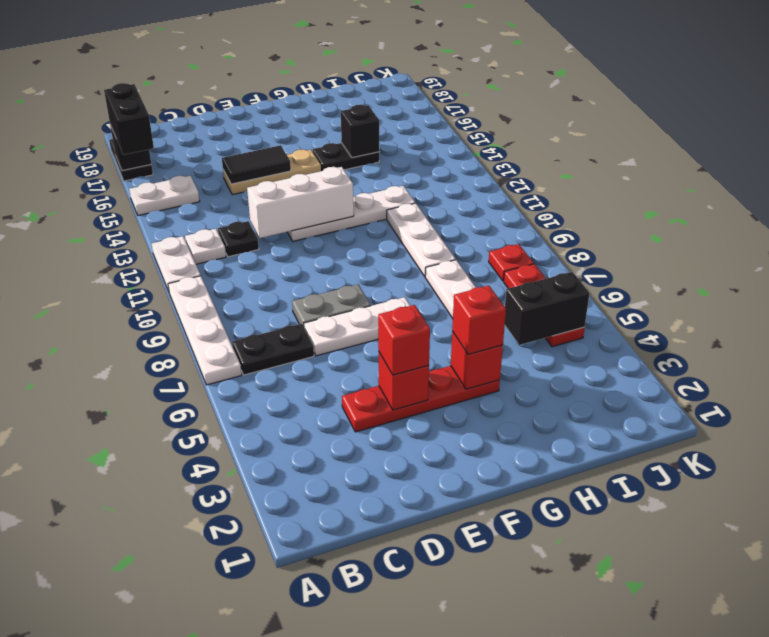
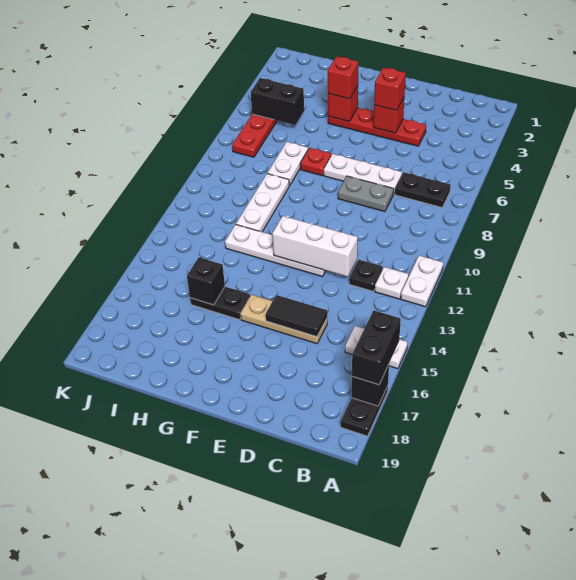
white 1x4 plate [168,276,242,385] -> none
red 1x1 plate [489,244,534,281] -> red 1x1 plate moved to [300,148,331,176]

